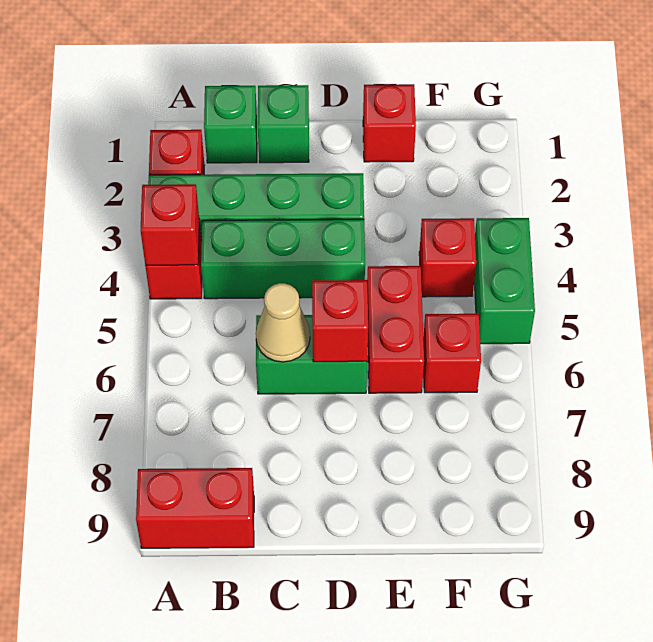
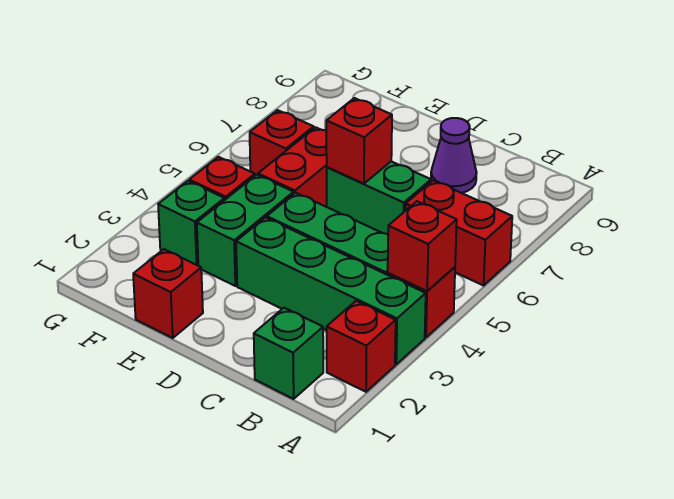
red 1x2 brick [136,468,254,548] -> red 1x2 brick moved to [406,180,512,285]
green 1x1 brick [258,85,309,163] -> green 1x1 brick moved to [158,181,224,265]
tan 1x1 cone [256,283,310,362] -> none
none -> purple 1x1 cone [431,118,477,193]
green 1x2 brick [474,218,535,344] -> green 1x2 brick moved to [197,175,294,286]

